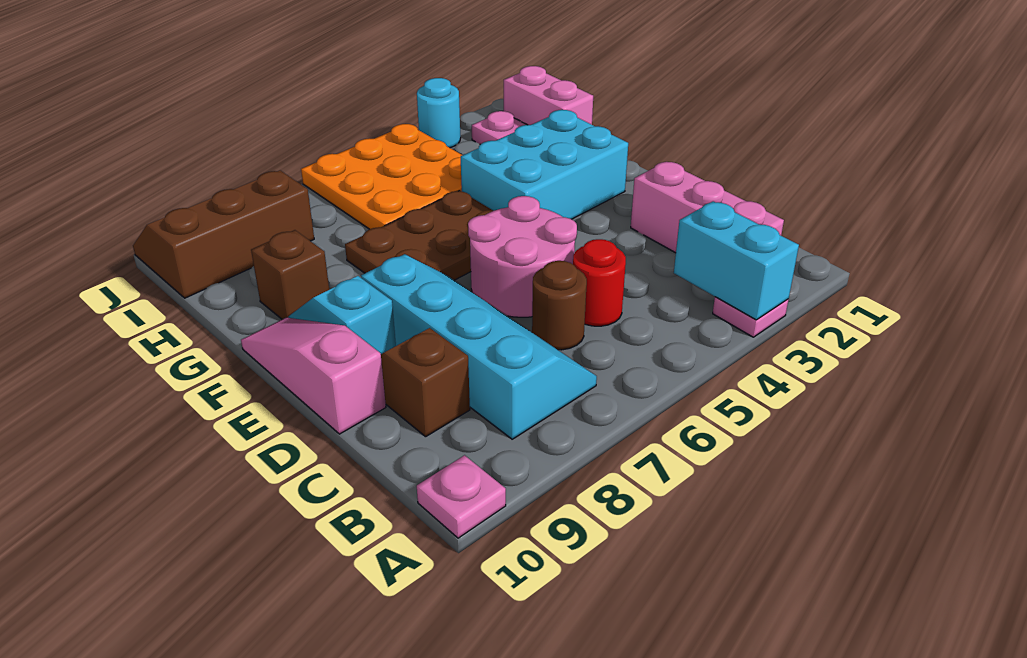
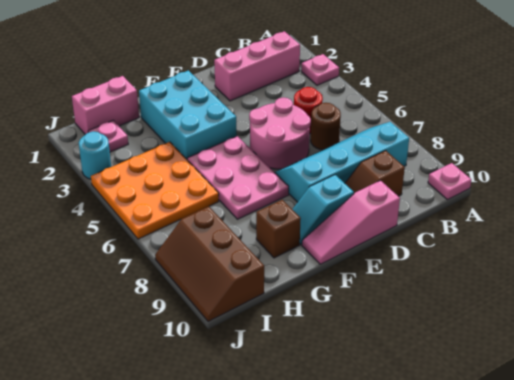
cyan 1x2 brick [674,201,799,320] -> none
brown 2x3 plate [345,191,493,280] -> pink 2x3 plate [187,136,289,219]

